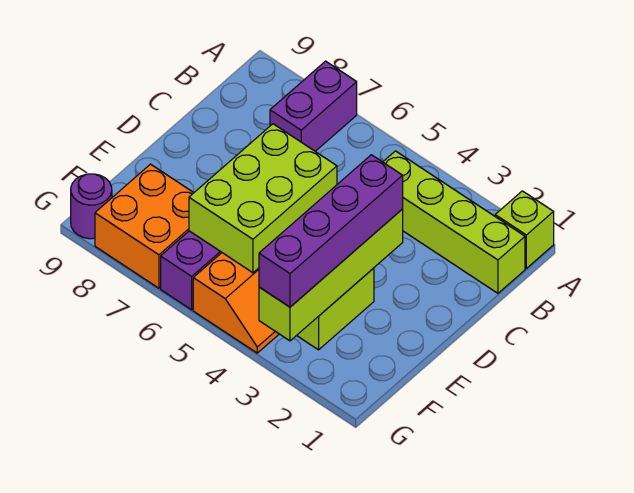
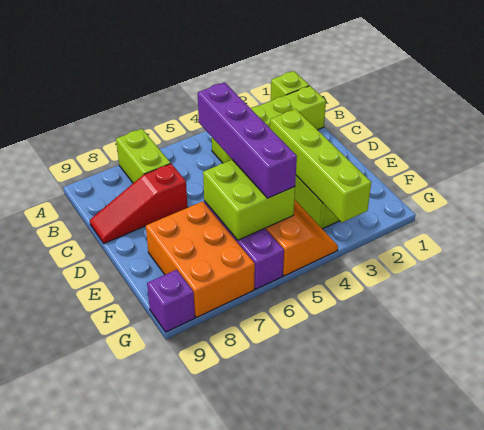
purple 1x2 brick [270,61,357,151] -> lime 1x2 brick [116,129,171,183]
none -> red 1x3 slope [90,164,188,243]
purple 1x4 brick [259,155,403,307] -> purple 1x4 brick moved to [198,82,297,198]
lime 2x3 brick [189,124,337,273] -> lime 2x2 brick [203,160,295,240]
orange 2x2 brick [95,164,194,288] -> orange 2x3 brick [146,201,255,317]
purple 1x1 round brick [71,174,112,239] -> purple 1x1 brick [147,270,195,332]

